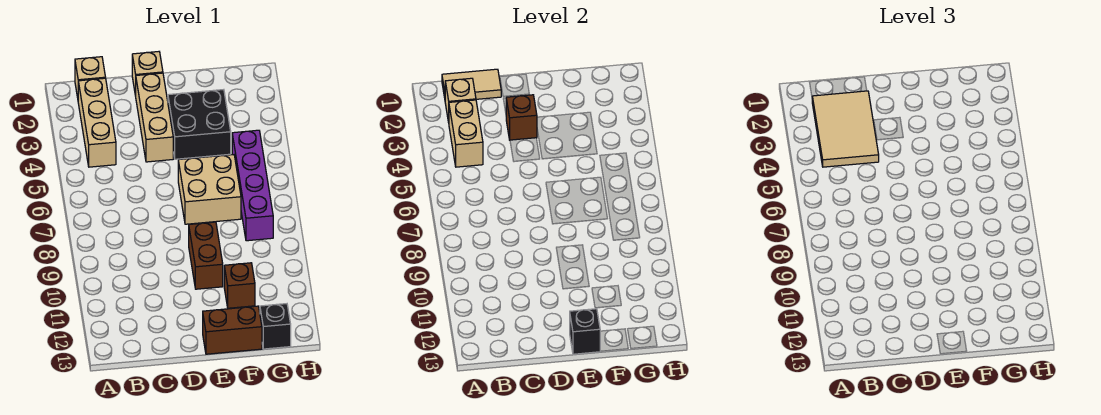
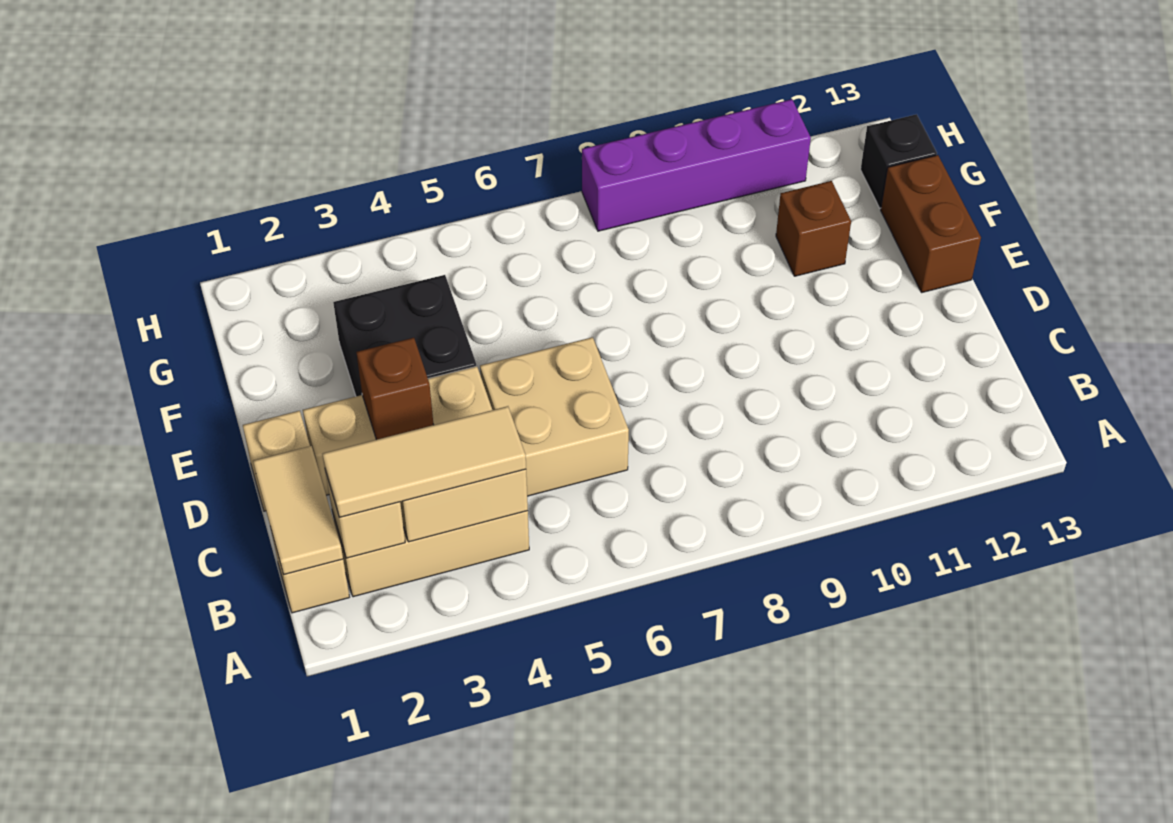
tan 2x3 tile [812,91,879,167] -> tan 1x3 tile [322,406,526,518]
tan 2x2 brick [178,155,241,224] -> tan 2x2 brick moved to [480,337,629,496]
brown 1x2 brick [189,222,223,289] -> none
black 1x1 brick [570,309,600,354] -> none
purple 1x4 brick [232,130,273,241] -> purple 1x4 brick moved to [582,99,811,231]

